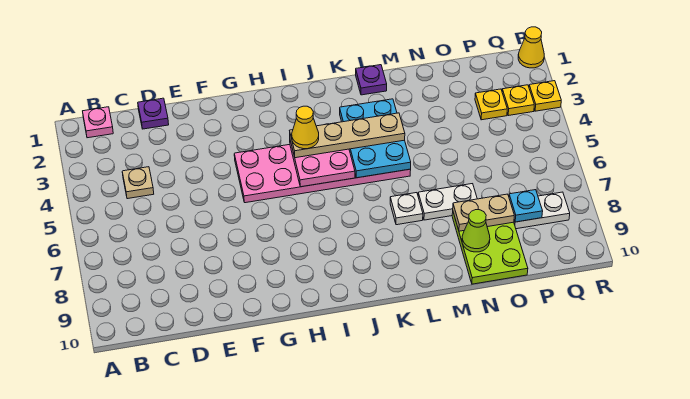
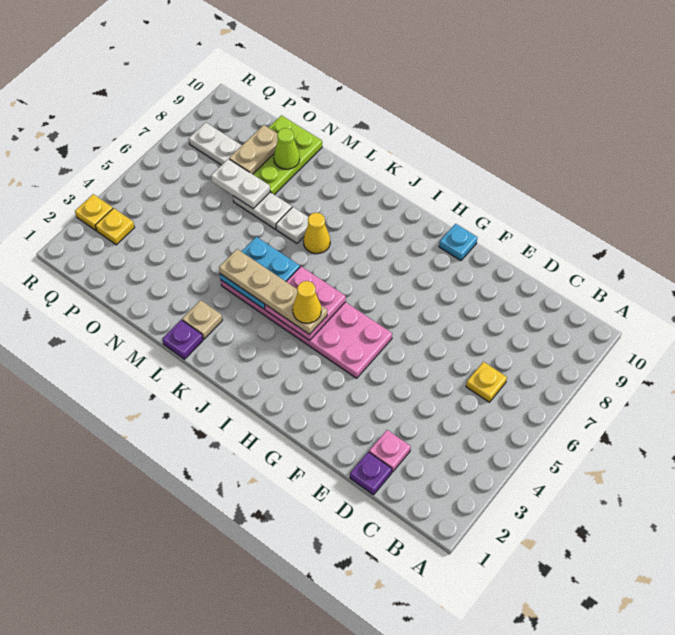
pink 1x1 plate [83,107,113,138] -> pink 1x1 plate moved to [369,430,411,472]
tan 1x1 plate [122,167,154,199] -> tan 1x1 plate moved to [182,300,222,339]
cyan 2x3 plate [340,99,411,178] -> cyan 2x2 plate [220,237,300,309]
none -> white 1x2 plate [211,159,270,209]
tan 1x2 plate [453,194,514,231] -> tan 1x2 plate turned to [229,125,278,174]
yellow 1x1 plate [475,89,507,120] -> yellow 1x1 plate moved to [466,362,507,402]
cyan 1x1 plate [509,190,543,222] -> cyan 1x1 plate moved to [439,224,477,261]
yellow 1x1 cone [518,27,544,68] -> yellow 1x1 cone moved to [303,213,330,254]

